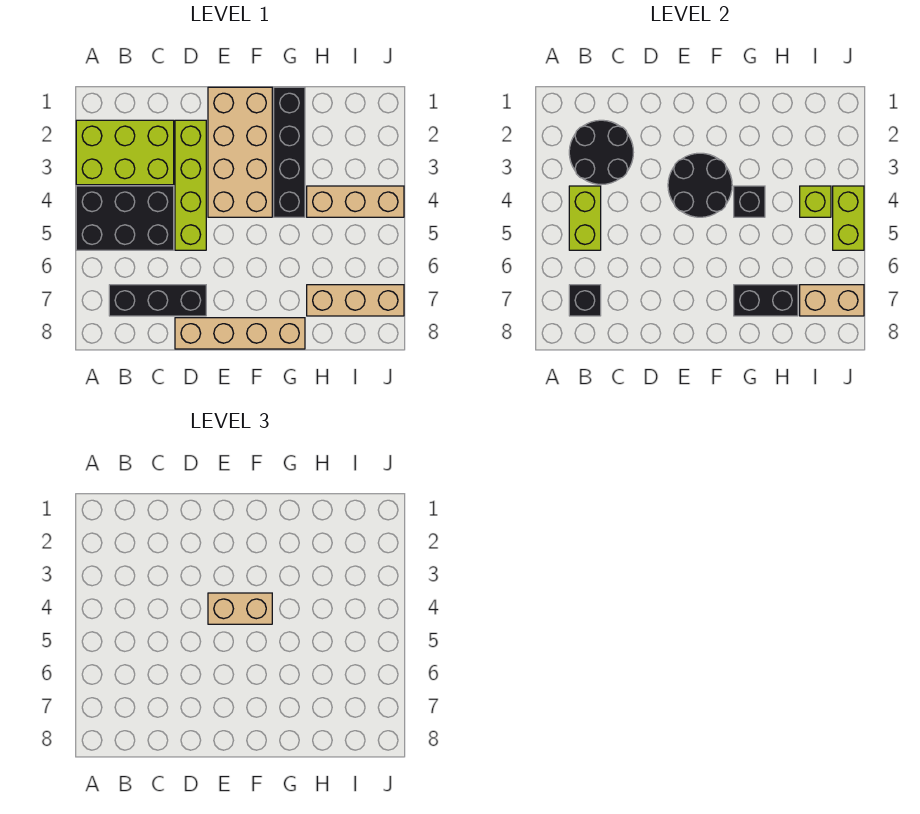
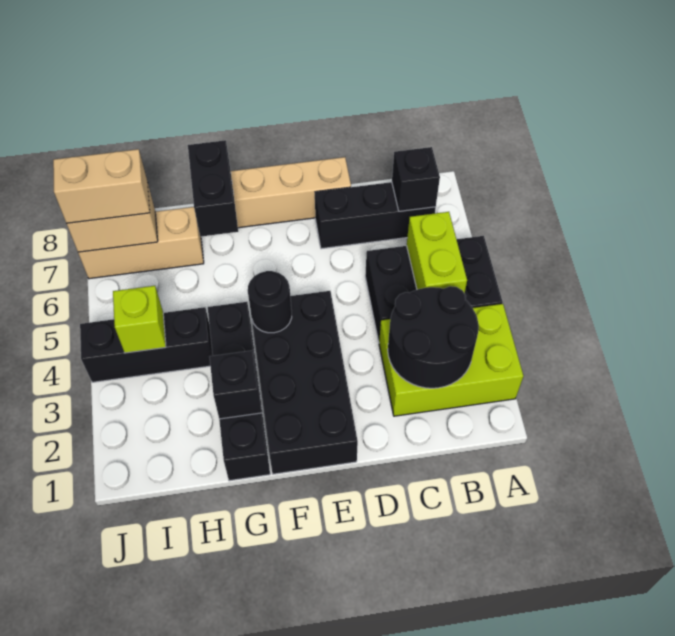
lime 1x4 brick [175,120,206,250] -> none
tan 2x4 brick [208,87,272,217] -> black 2x4 brick [252,291,358,474]
black 2x2 round brick [668,153,732,217] -> black 1x1 round brick [248,271,292,333]
tan 1x2 brick [208,593,272,624] -> tan 1x2 brick moved to [53,149,150,223]
black 1x1 brick [734,186,765,217] -> black 1x1 brick moved to [210,350,262,419]
black 1x2 brick [734,285,798,316] -> black 1x2 brick turned to [188,140,238,237]
tan 1x3 brick [307,186,404,217] -> black 1x3 brick [80,307,213,382]
lime 1x2 brick [833,186,864,250] -> none

